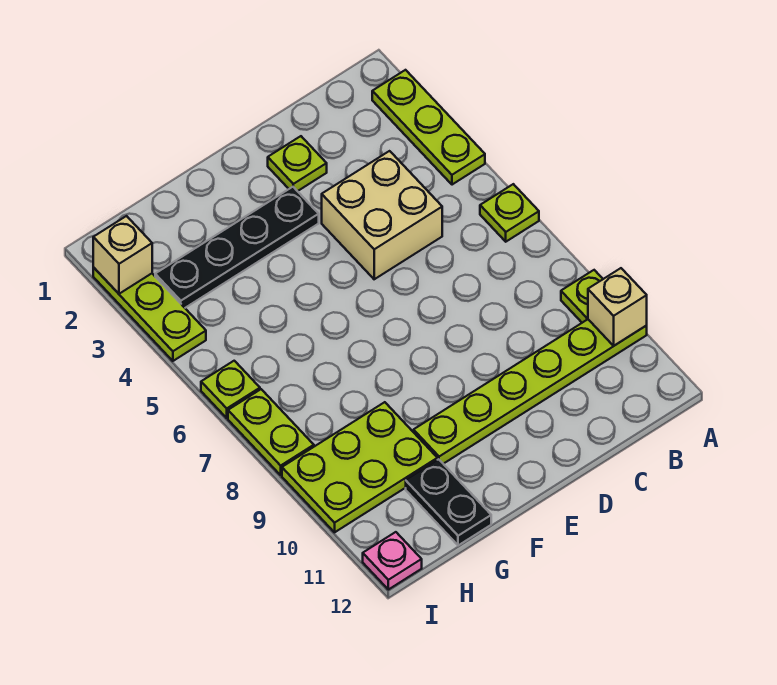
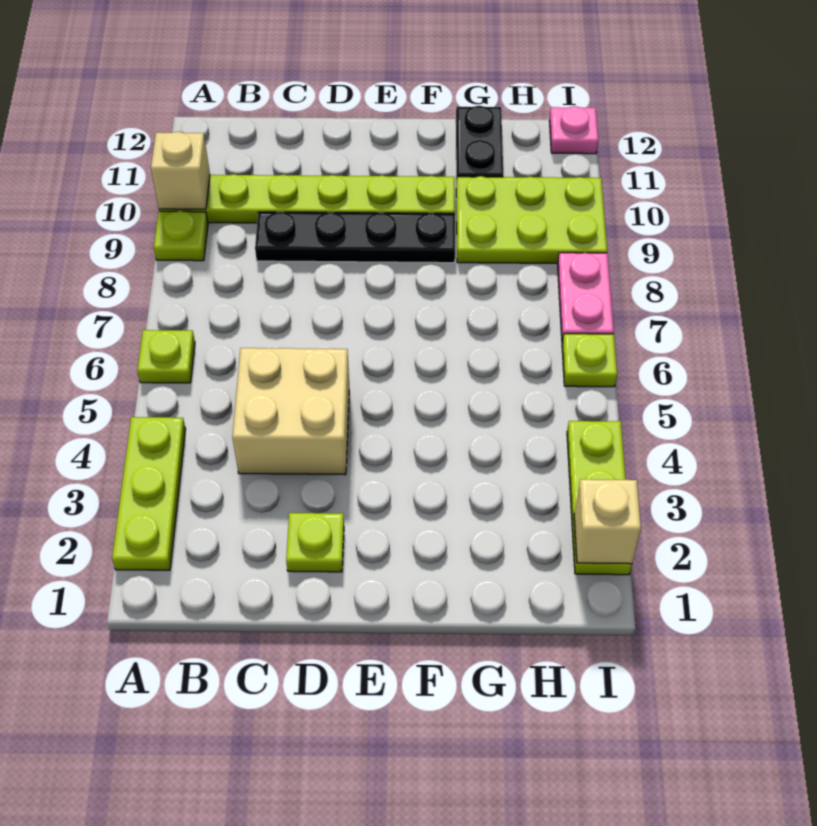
black 1x4 plate [155,187,319,308] -> black 1x4 plate moved to [255,212,455,263]
lime 1x2 plate [228,389,314,475] -> pink 1x2 plate [558,253,614,343]

